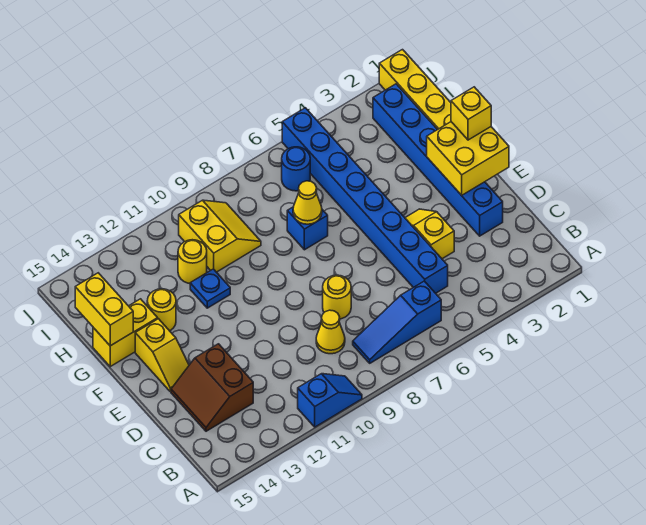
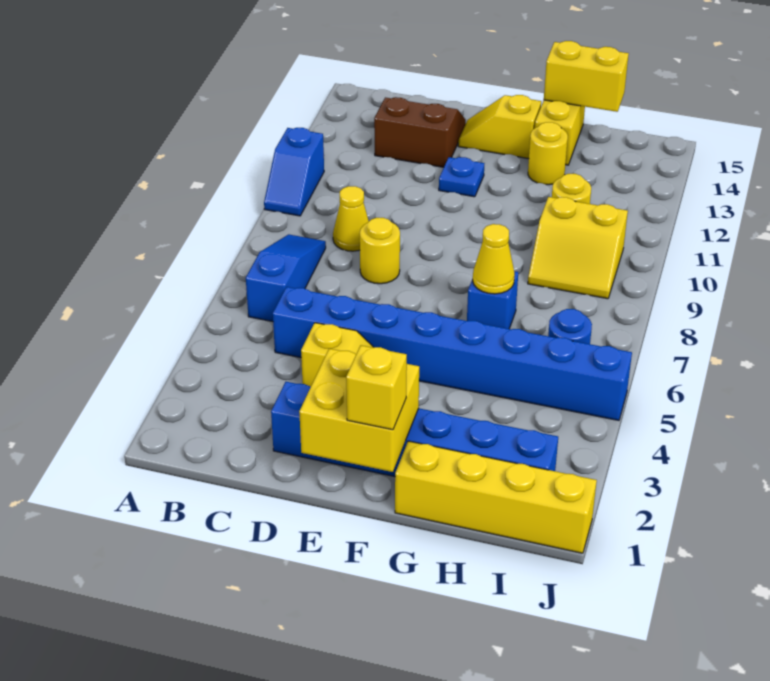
blue 1x1 plate [190,269,230,308] -> blue 1x1 plate moved to [439,157,484,197]

